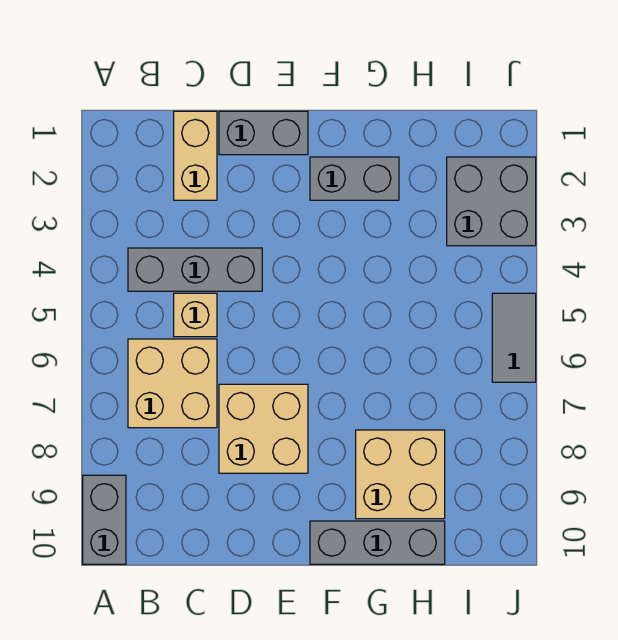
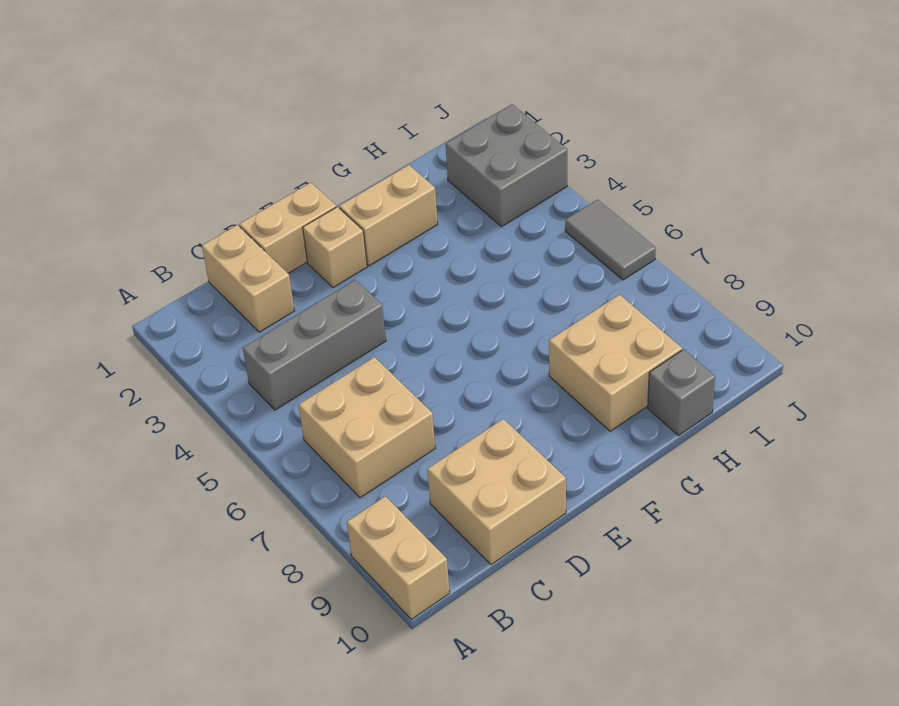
grey 1x2 brick [83,475,126,564] -> tan 1x2 brick [347,496,450,619]
tan 1x1 brick [174,293,217,337] -> tan 1x1 brick moved to [303,207,367,287]
grey 1x2 brick [219,111,308,155] -> tan 1x2 brick [239,182,336,273]
tan 2x2 brick [219,384,308,473] -> tan 2x2 brick moved to [427,419,566,564]
grey 1x2 brick [310,157,399,200] -> tan 1x2 brick [339,165,438,266]
grey 1x3 brick [310,521,445,564] -> grey 1x1 brick [648,349,715,436]

